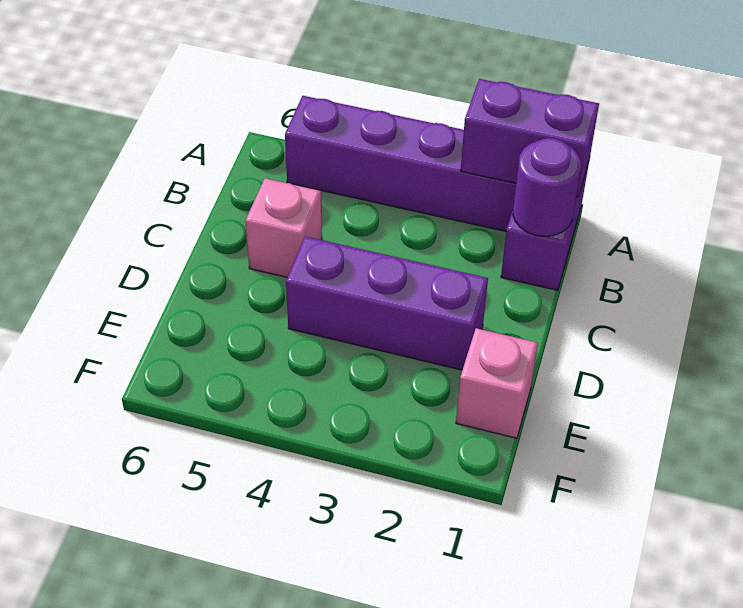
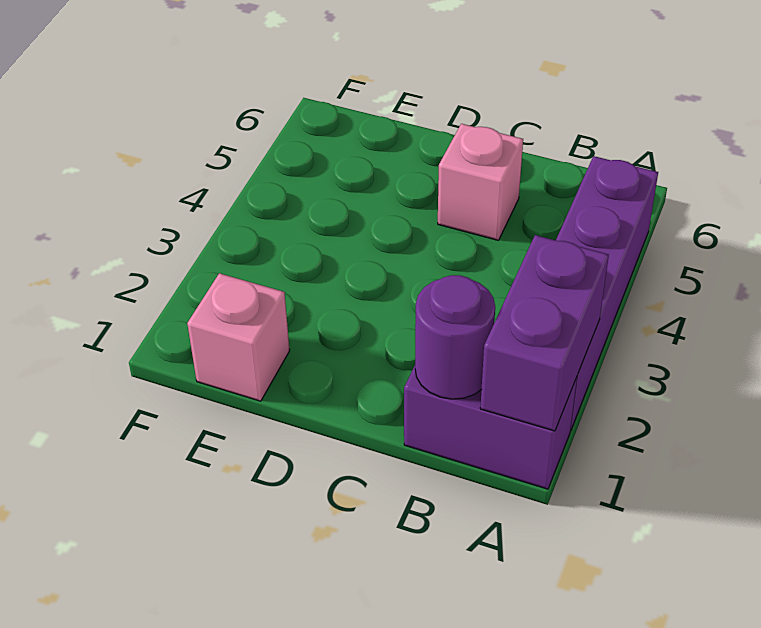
purple 1x3 brick [286,236,488,370] -> none

